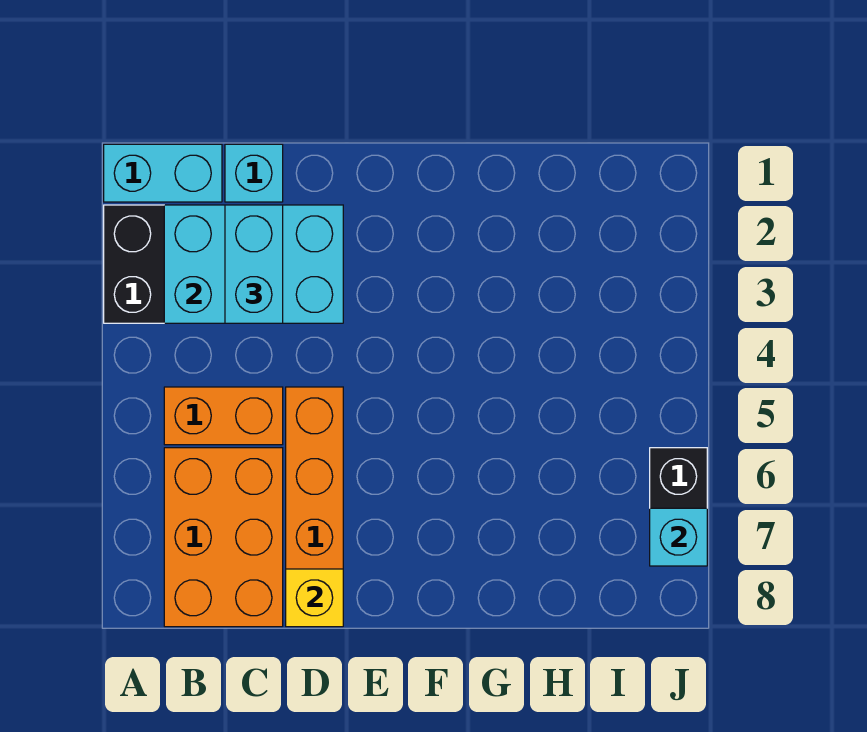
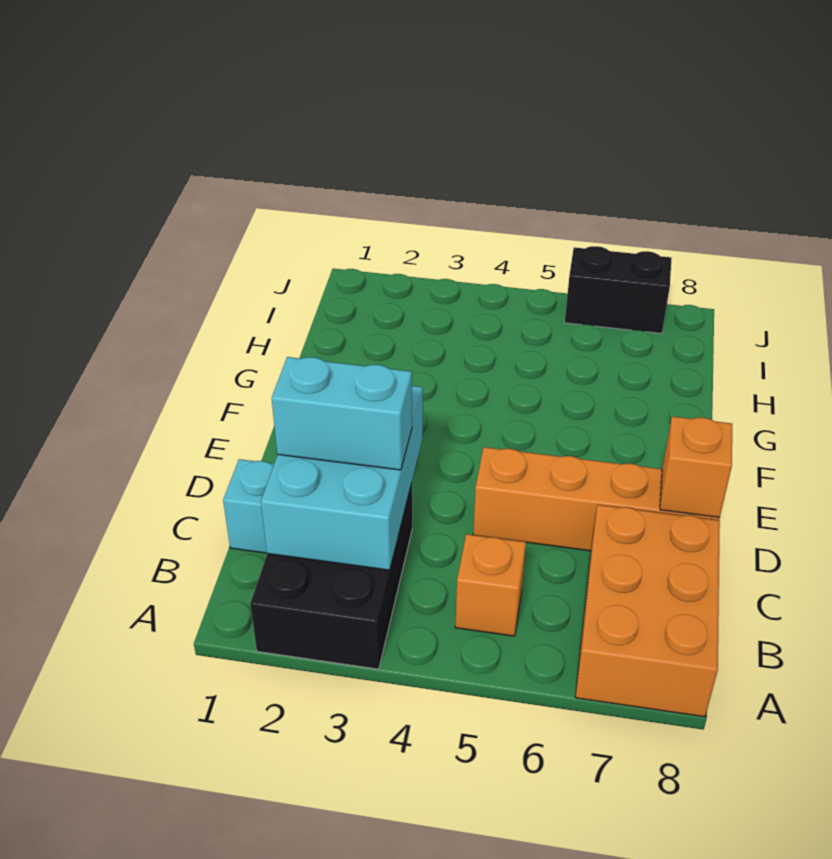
cyan 1x2 brick [104,144,222,202] -> none
orange 1x2 brick [164,387,283,445] -> orange 1x1 brick [455,534,526,636]
orange 2x3 brick [164,448,283,627] -> orange 2x3 brick turned to [575,505,720,717]
yellow 1x1 brick [286,569,343,627] -> orange 1x1 brick [660,416,732,517]
cyan 1x1 brick [650,508,707,566] -> none

